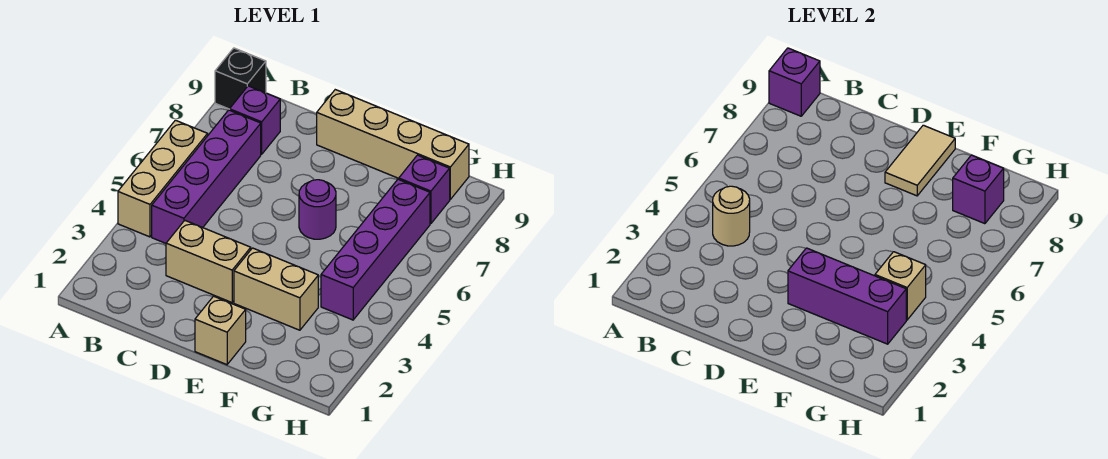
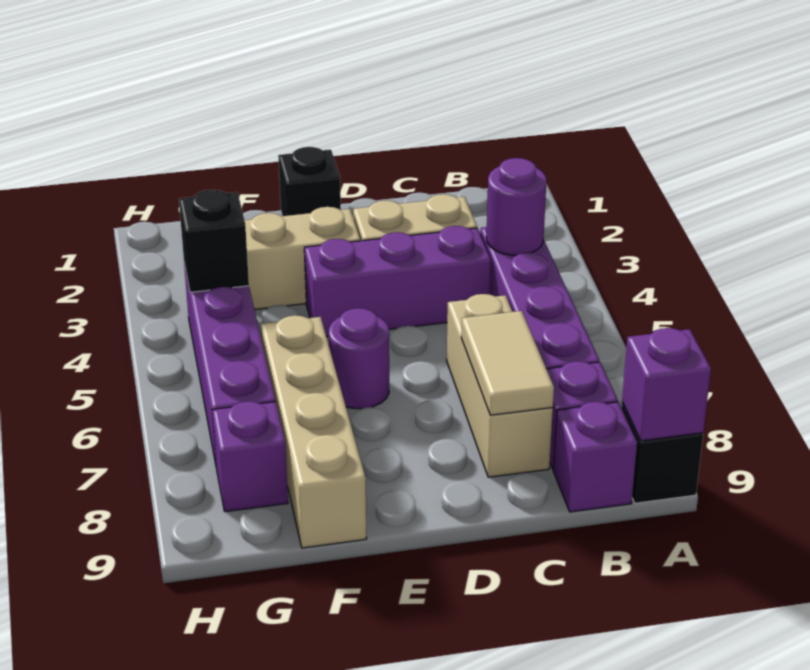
tan 1x3 brick [118,120,208,237] -> tan 1x3 brick moved to [447,294,553,477]
tan 1x1 round brick [713,186,750,246] -> purple 1x1 round brick [486,158,546,255]
tan 1x4 brick [317,90,469,199] -> tan 1x4 brick turned to [261,315,366,548]
tan 1x1 brick [195,296,246,365] -> black 1x1 brick [278,147,341,216]
purple 1x3 brick [788,248,906,344] -> purple 1x3 brick moved to [304,226,491,337]
tan 1x2 tile [885,125,955,196] -> tan 1x2 tile moved to [461,311,554,415]
tan 1x1 brick [875,252,926,320] -> black 1x1 brick [179,190,249,292]
purple 1x1 brick [953,155,1004,224] -> purple 1x1 brick moved to [553,402,637,512]

